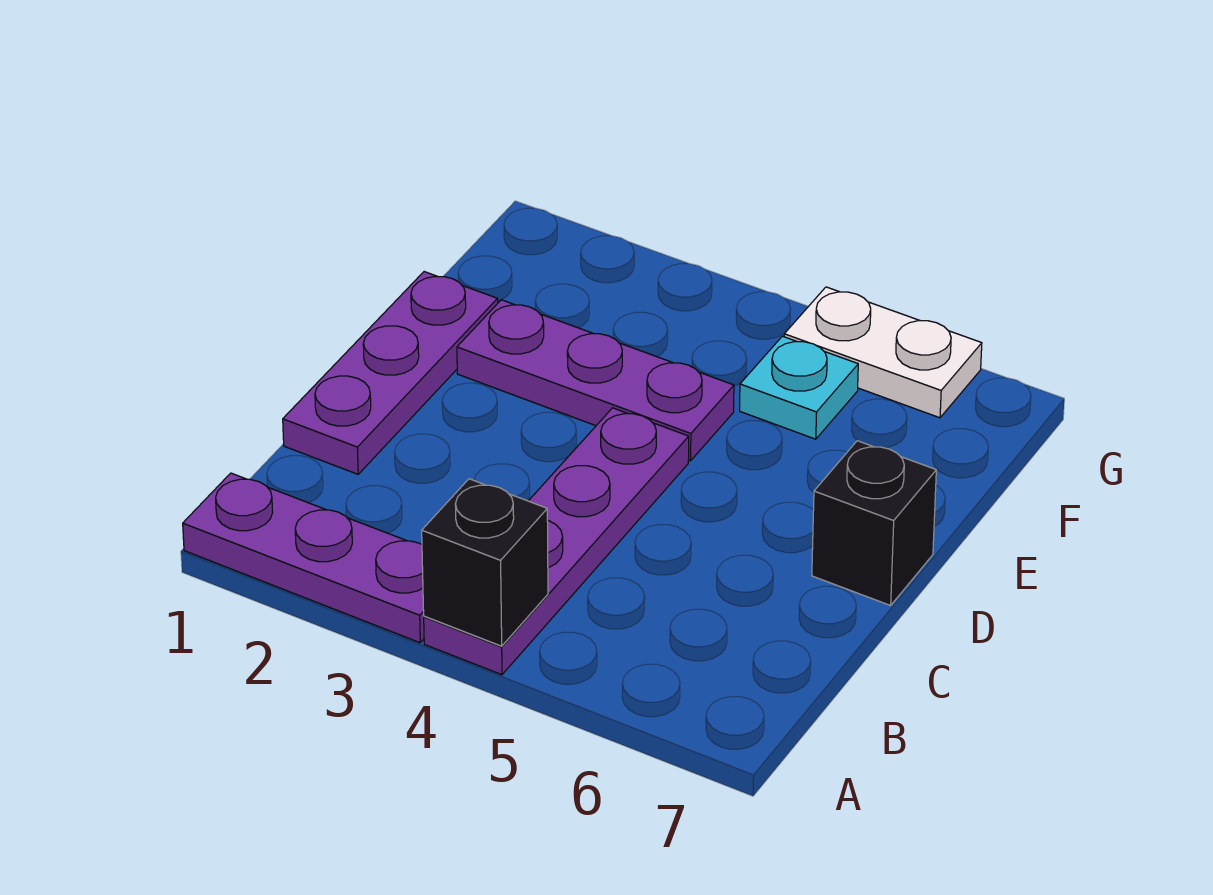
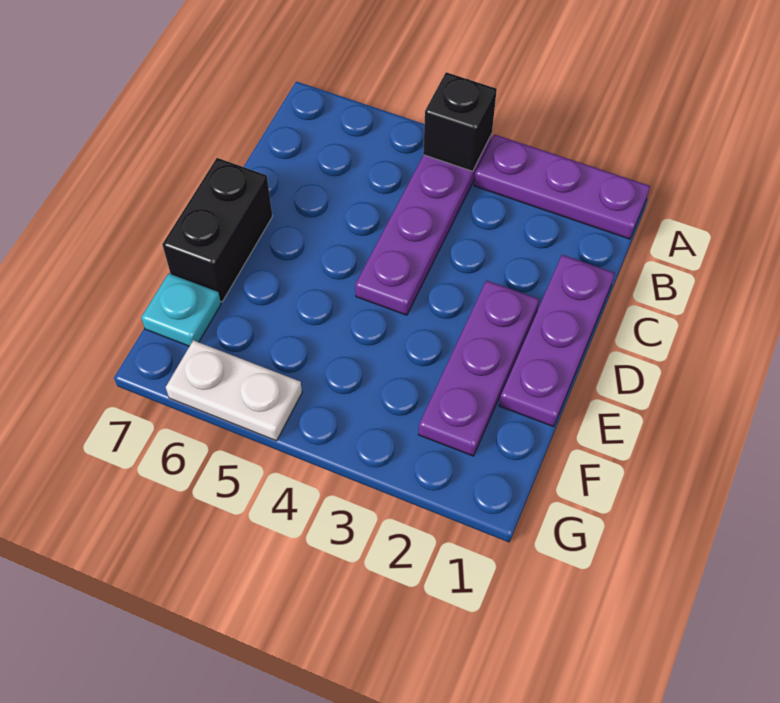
black 1x1 brick [812,441,936,605] -> black 1x2 brick [162,158,272,302]
purple 1x3 plate [457,300,734,461] -> purple 1x3 plate turned to [419,280,539,456]
cyan 1x1 plate [740,336,858,439] -> cyan 1x1 plate moved to [141,273,221,346]

